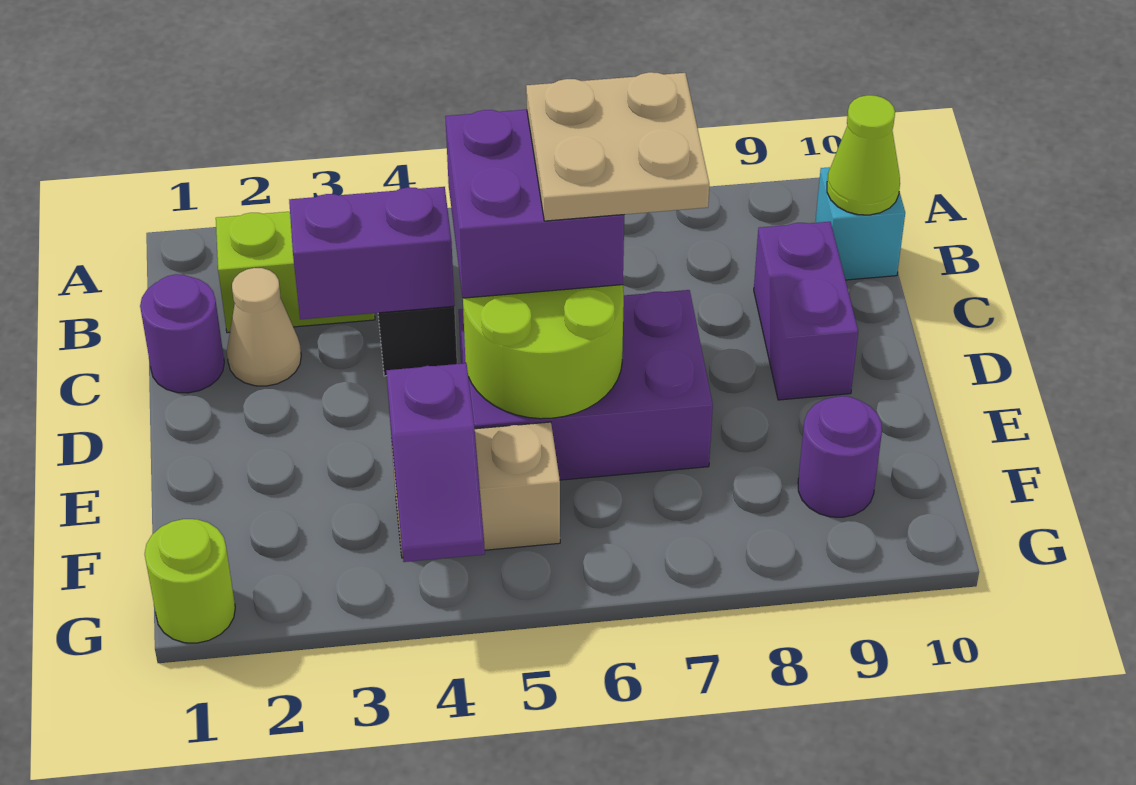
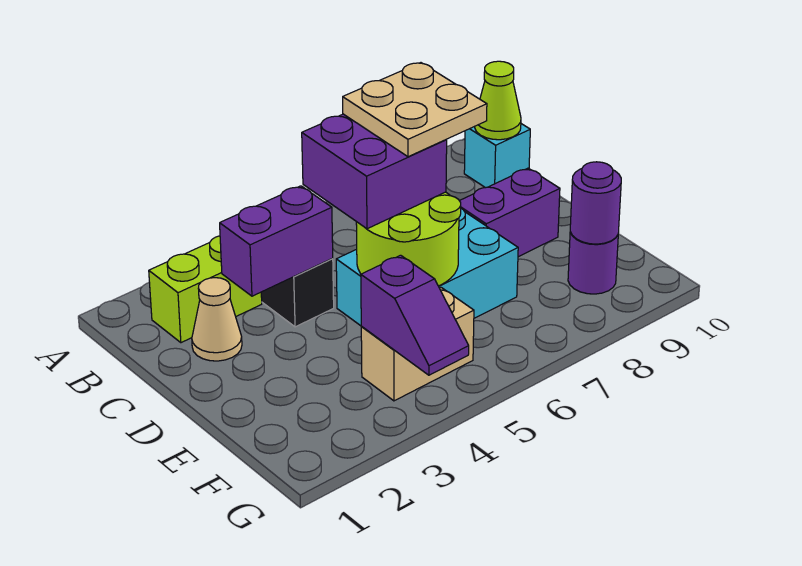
purple 1x1 round brick [140,274,224,393] -> purple 1x1 round brick moved to [570,162,621,244]
purple 1x2 brick [754,222,858,400] -> purple 1x2 brick turned to [460,168,560,257]
purple 2x3 brick [459,290,713,480] -> cyan 2x3 brick [336,209,518,326]
lime 1x1 round brick [145,519,235,643] -> none

